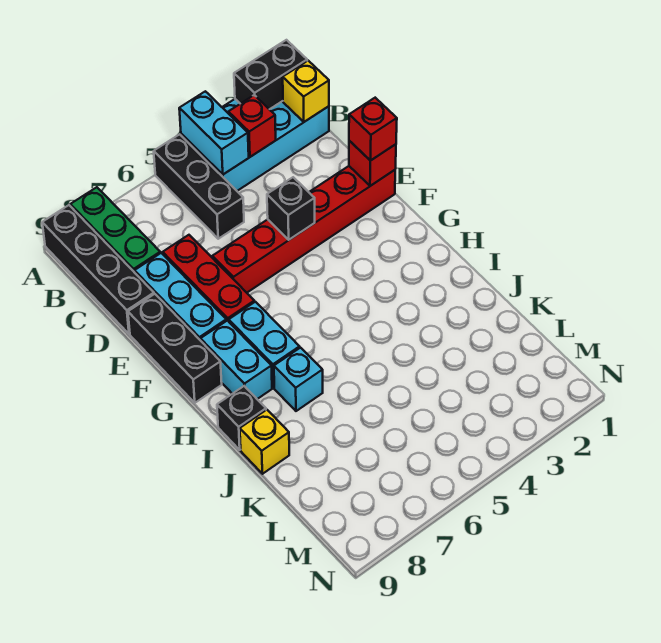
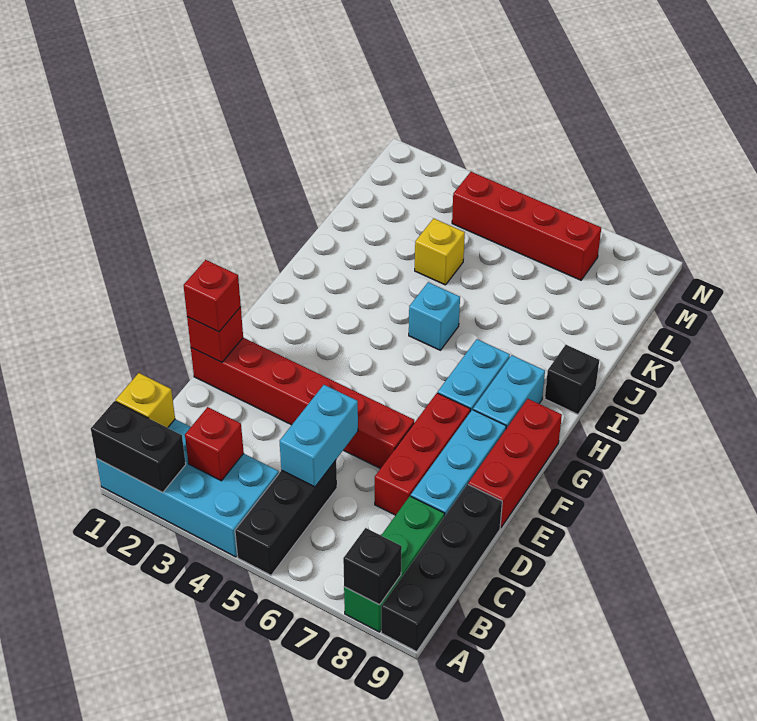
cyan 1x2 brick [179,91,249,174] -> cyan 1x2 brick moved to [280,385,358,487]
black 1x1 brick [267,177,315,240] -> black 1x1 brick moved to [343,528,402,605]
black 1x3 brick [128,294,222,403] -> red 1x3 brick [468,399,562,528]
cyan 1x1 brick [274,348,323,411] -> cyan 1x1 brick moved to [409,282,460,350]
yellow 1x1 brick [240,410,289,474] -> yellow 1x1 brick moved to [415,218,465,285]
none -> red 1x4 brick [452,172,601,280]

